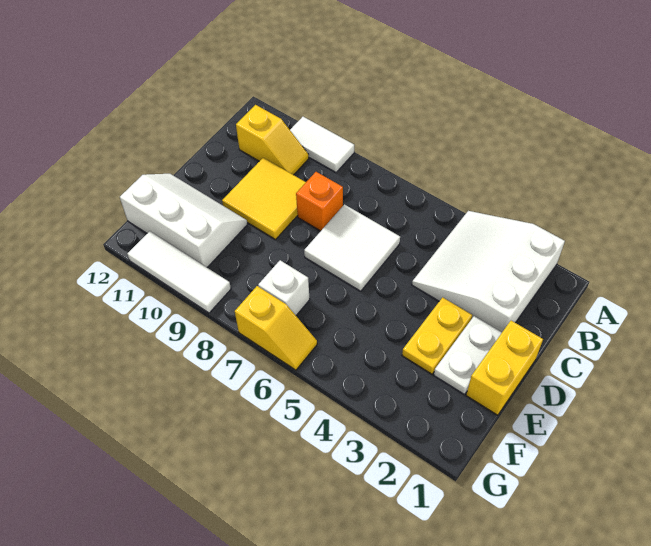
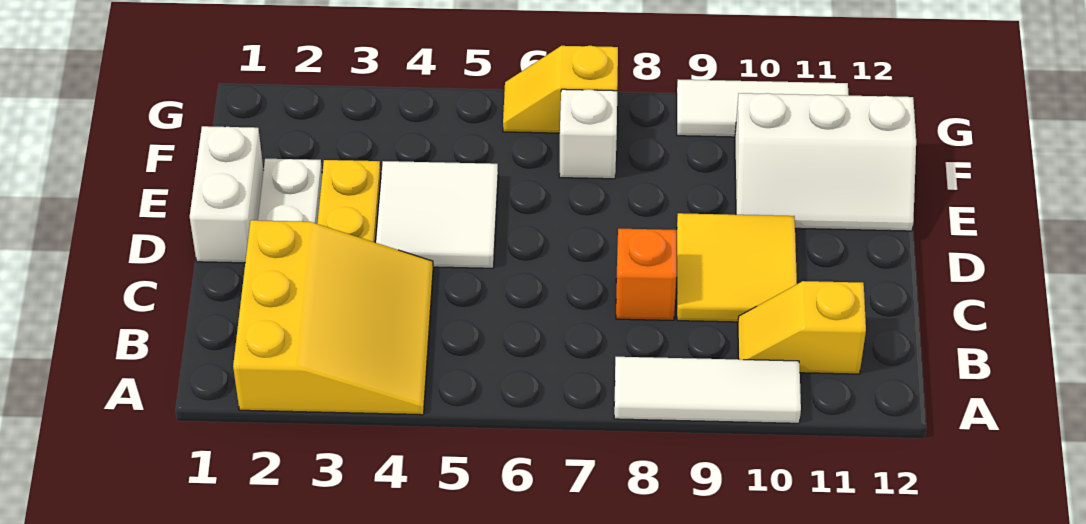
white 3x3 slope [412,211,565,332] -> yellow 3x3 slope [233,220,433,415]
white 1x2 tile [290,117,354,172] -> white 1x3 tile [614,357,801,423]
white 2x2 tile [304,205,400,291] -> white 2x2 tile moved to [376,161,498,268]
yellow 1x2 brick [466,321,543,415] -> white 1x2 brick [190,126,264,263]

